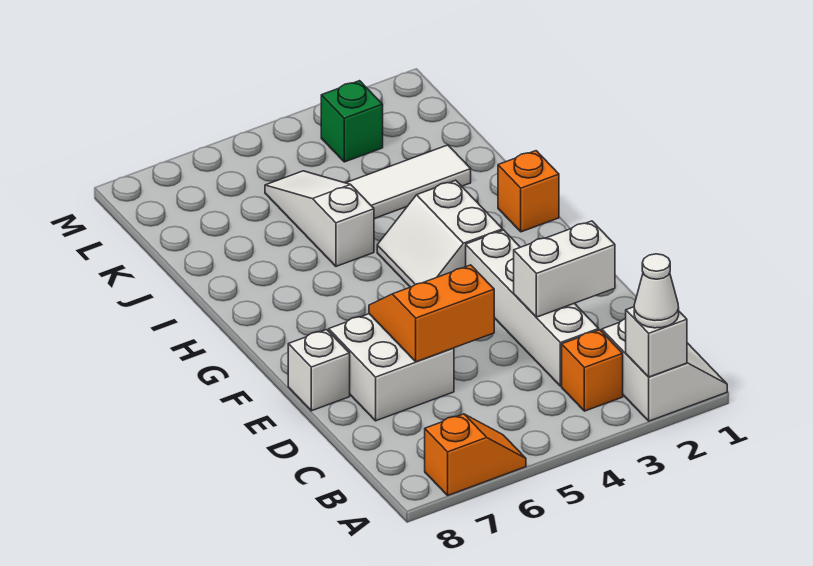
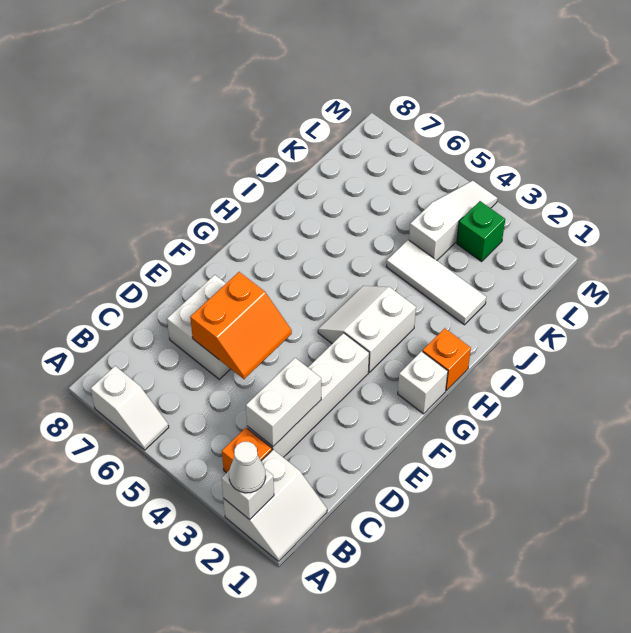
orange 1x2 slope [425,414,526,495] -> white 1x2 slope [91,366,169,450]
white 1x2 brick [514,221,615,317] -> white 1x2 brick turned to [246,358,321,446]
orange 2x2 slope [369,265,494,362] -> orange 2x2 slope turned to [190,272,292,379]
white 1x1 brick [288,330,350,411] -> white 1x1 brick moved to [398,351,448,414]
white 1x3 slope [265,171,374,266] -> white 1x3 slope moved to [409,181,498,260]

